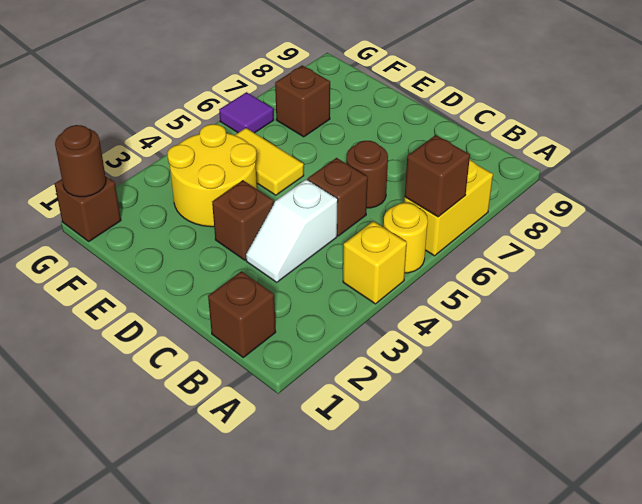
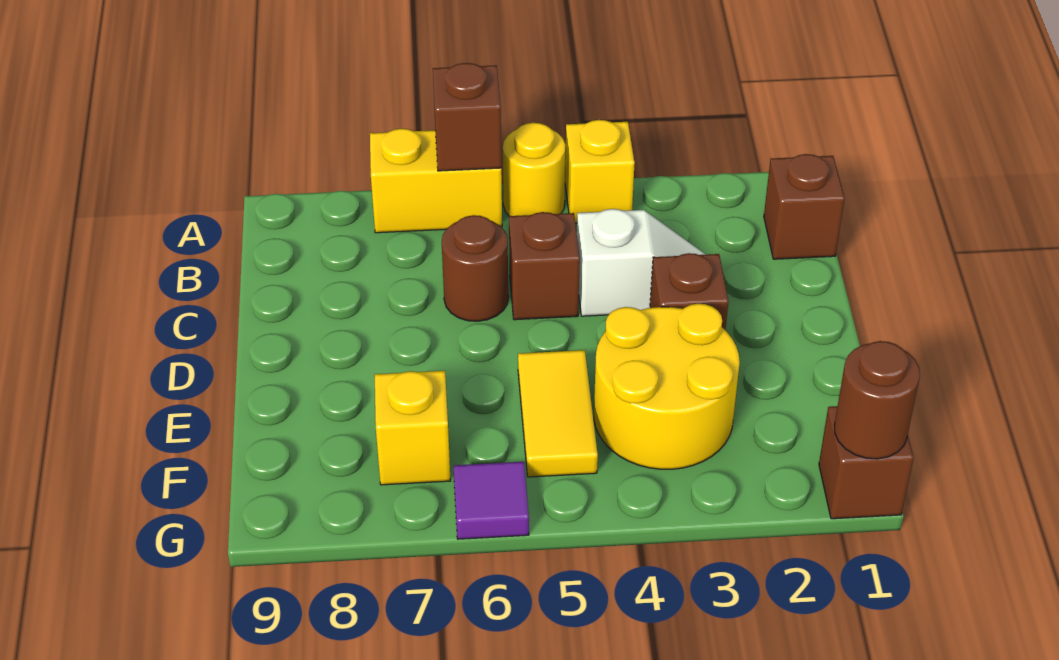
brown 1x1 brick [275,65,330,137] -> yellow 1x1 brick [375,371,451,485]

